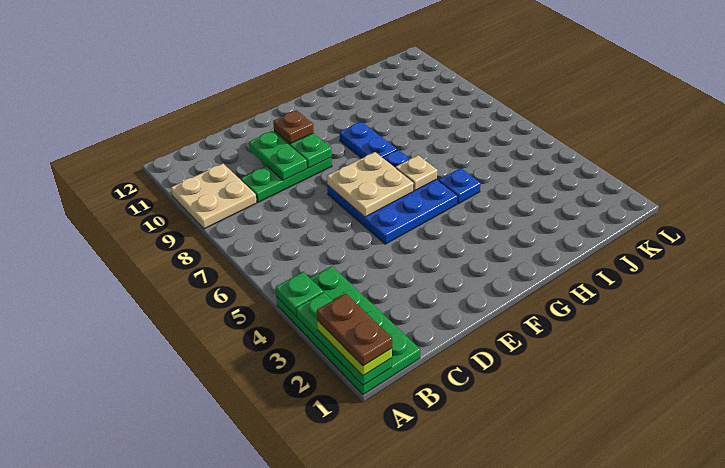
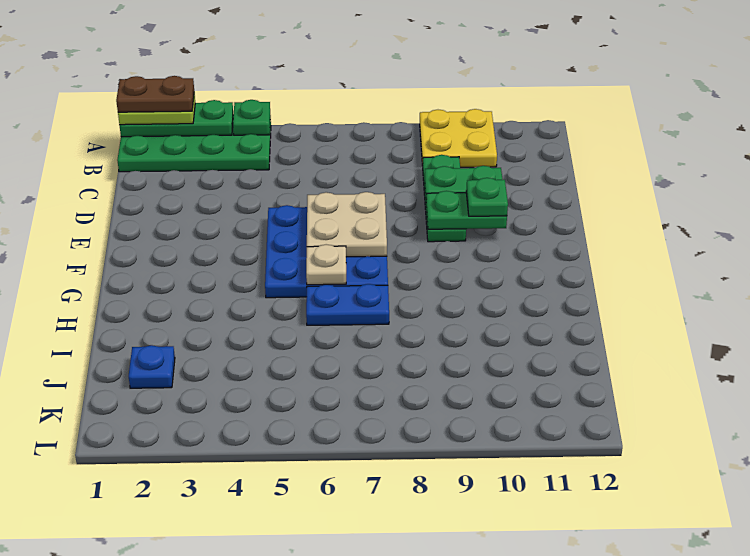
tan 2x2 plate [171,164,257,229] -> yellow 2x2 plate [420,109,497,167]
brown 1x1 plate [273,111,313,144] -> green 1x1 plate [466,178,508,216]
blue 1x2 plate [340,122,397,158] -> blue 1x2 plate moved to [306,284,389,325]
blue 1x1 plate [439,168,481,204] -> blue 1x1 plate moved to [129,345,175,388]

